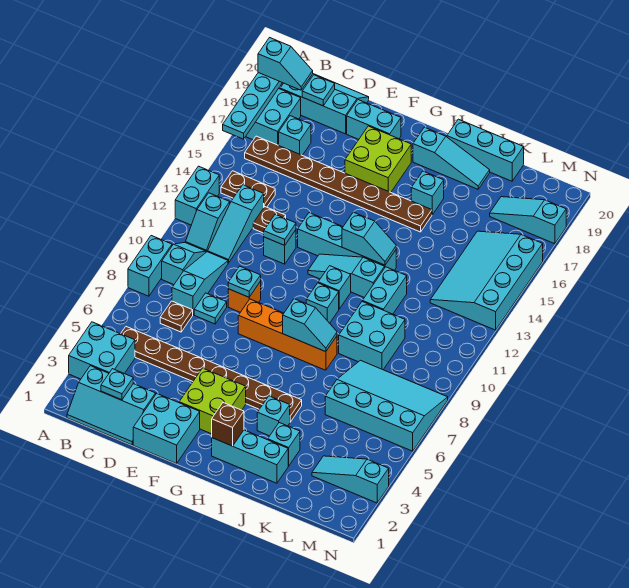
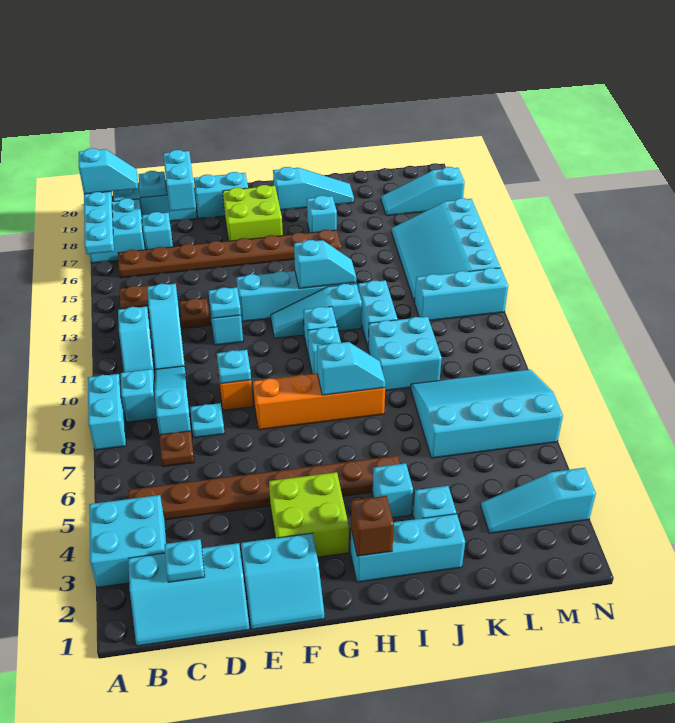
cyan 1x2 brick [175,166,219,225] -> cyan 1x2 brick moved to [163,150,196,211]
cyan 2x2 brick [133,394,200,464] -> cyan 2x2 slope [241,533,325,629]
cyan 1x3 brick [447,119,524,181] -> cyan 1x3 brick moved to [415,268,508,321]

